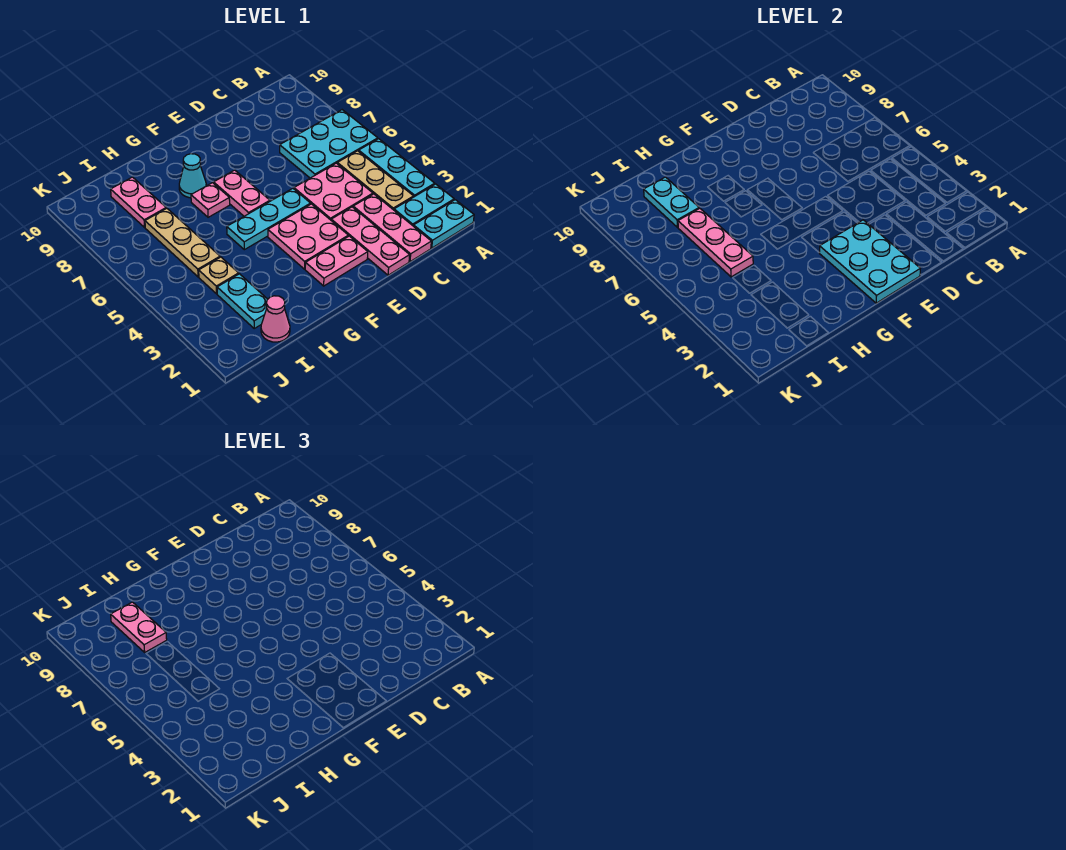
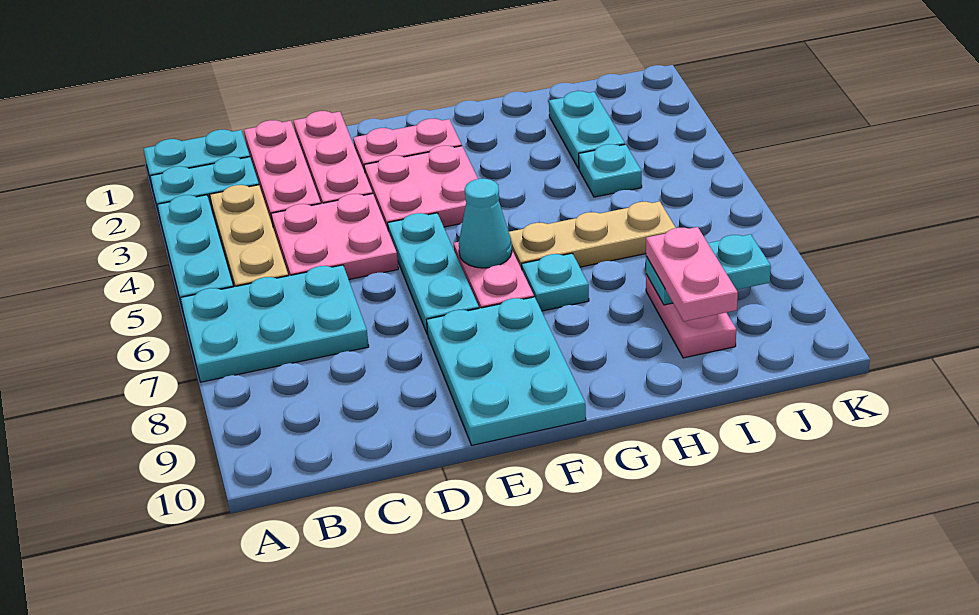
cyan 2x3 plate [819,220,920,303] -> cyan 2x3 plate moved to [427,297,586,445]
cyan 1x3 plate [227,188,311,250] -> cyan 1x3 plate turned to [388,213,479,335]
pink 1x1 plate [191,183,230,217] -> cyan 1x1 plate [522,253,589,311]
cyan 1x1 cone [179,154,206,198] -> cyan 1x1 cone moved to [459,179,512,268]
pink 1x1 cone [261,296,290,342] -> none
tan 1x1 plate [199,257,239,294] -> cyan 1x1 plate [579,144,642,197]
tan 1x3 plate [145,208,220,277] -> tan 1x3 plate turned to [509,201,676,269]
pink 1x3 plate [678,208,753,277] -> none
cyan 1x2 plate [644,177,699,227] -> cyan 1x2 plate turned to [646,234,771,305]

